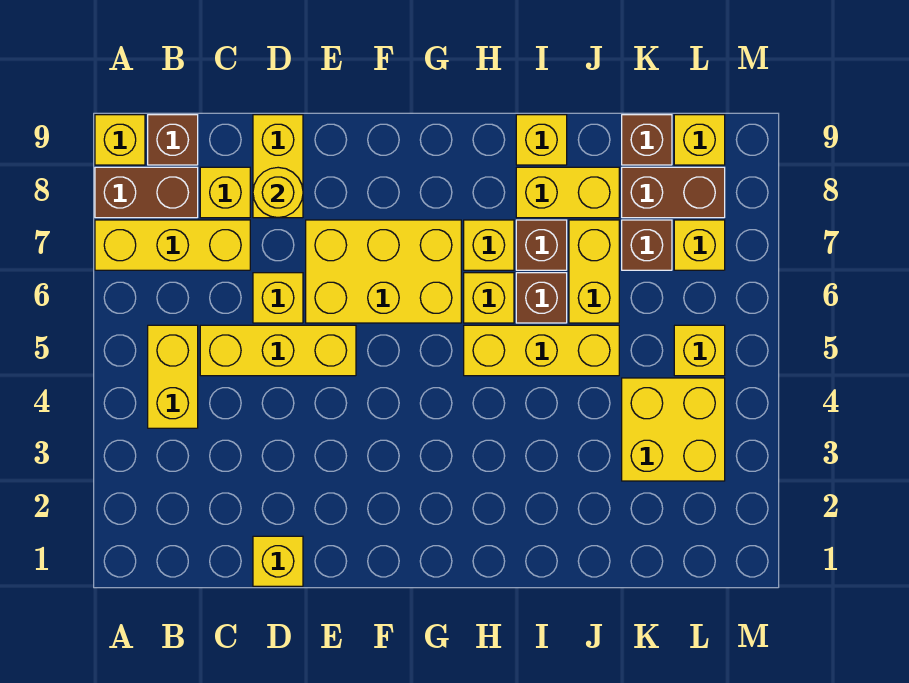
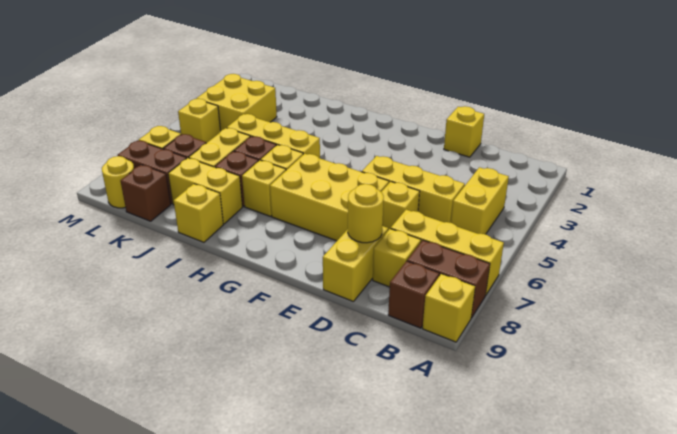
yellow 1x1 brick [674,115,725,165] -> yellow 1x1 round brick [102,156,134,208]

